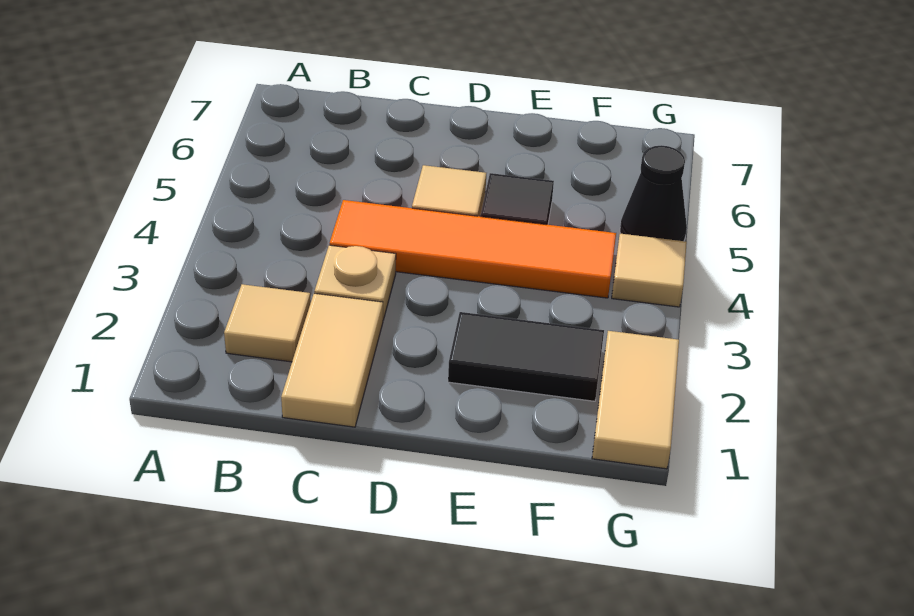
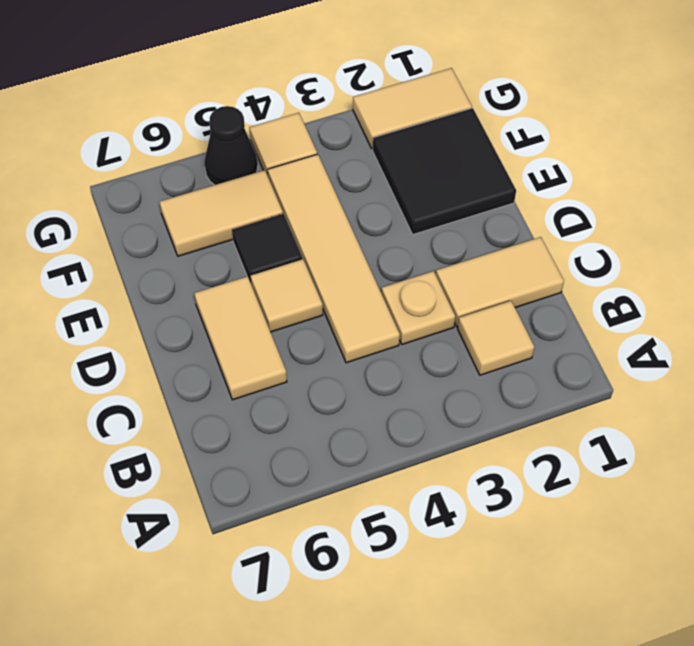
orange 1x4 tile [330,200,616,298] -> tan 1x4 tile [268,154,400,363]
none -> tan 1x2 tile [194,276,287,400]
black 1x2 tile [448,312,604,401] -> black 2x2 tile [372,108,516,234]
none -> tan 1x2 tile [160,170,283,256]

